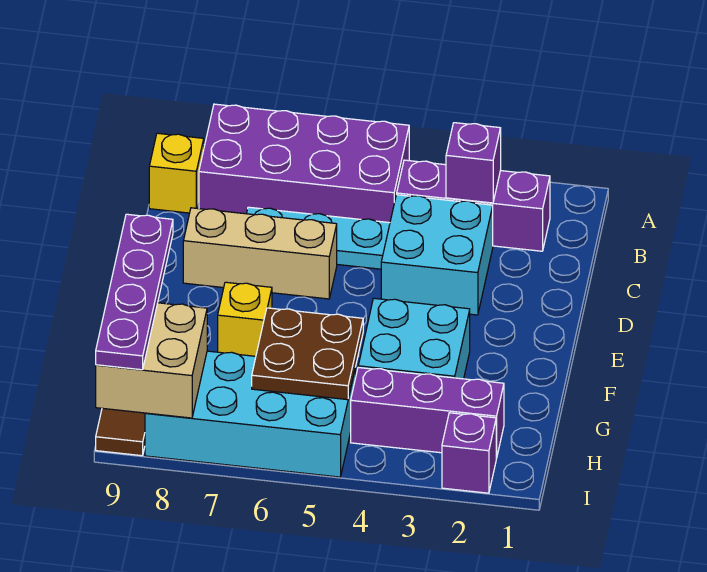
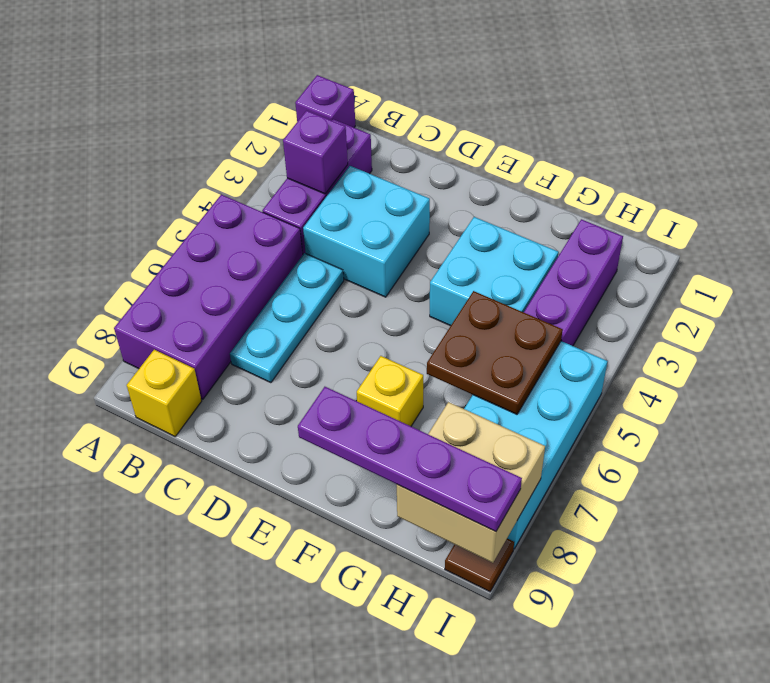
tan 1x3 brick [183,208,337,299] -> none
purple 1x1 brick [442,413,496,493] -> purple 1x1 brick moved to [295,75,355,127]

